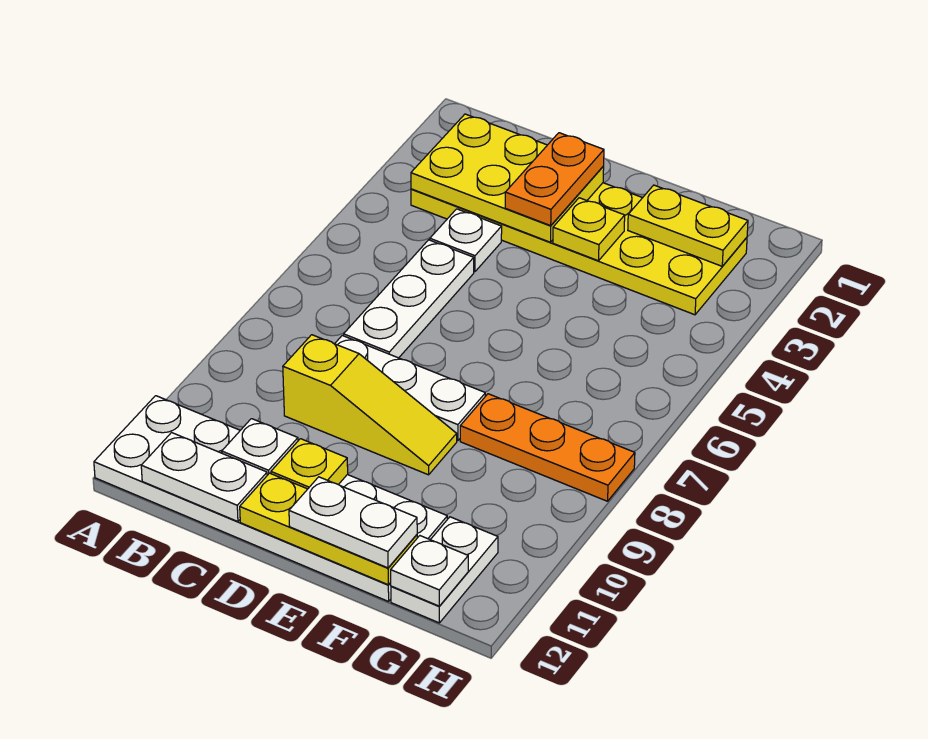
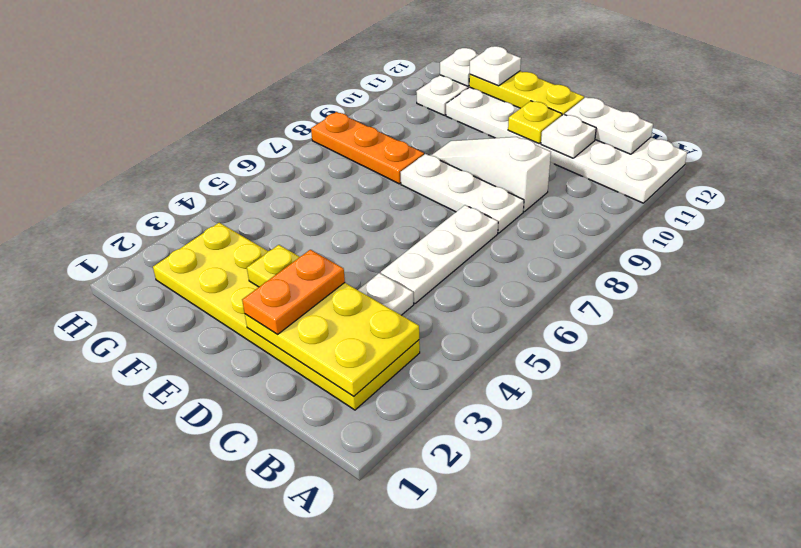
yellow 1x3 slope [283,335,457,475] -> white 1x3 slope [431,137,551,212]
white 1x2 plate [289,477,417,568] -> white 1x1 plate [470,46,521,86]
yellow 1x2 plate [628,185,748,266] -> none

